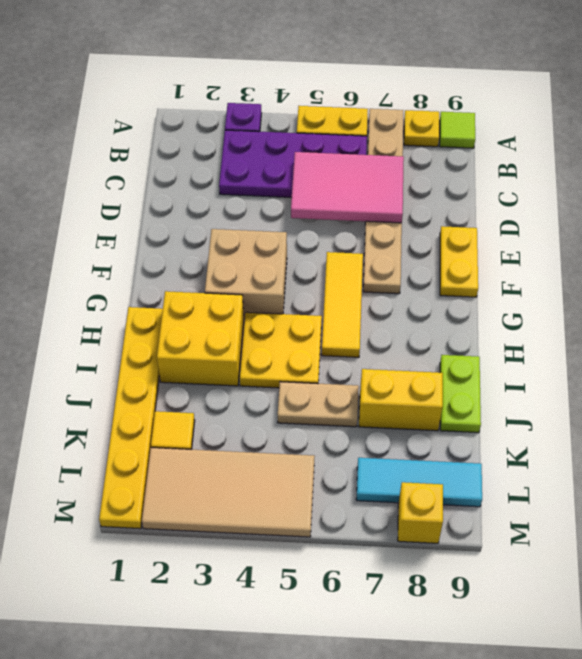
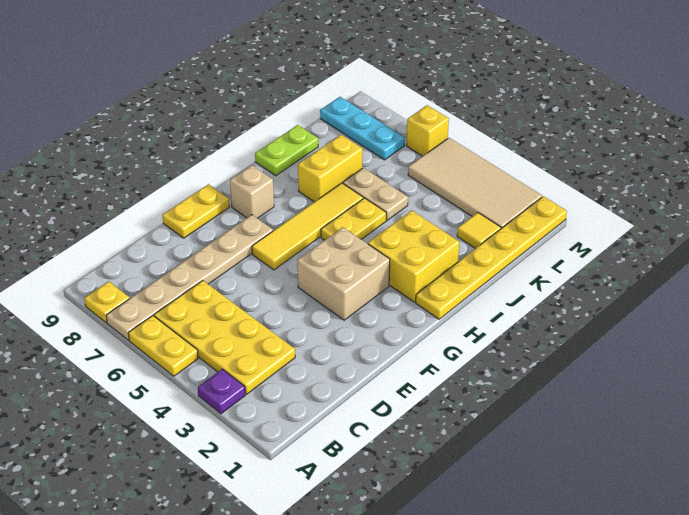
lime 1x1 tile [440,112,475,148] -> none
purple 2x4 plate [219,130,367,197] -> yellow 2x4 plate [154,280,295,394]
pink 2x3 tile [291,152,404,223] -> none
yellow 1x3 tile [322,252,363,357] -> yellow 1x4 tile [252,183,363,270]
none -> tan 1x1 brick [230,165,274,218]
yellow 2x2 plate [240,312,322,388] -> yellow 1x2 plate [321,198,386,240]
yellow 1x2 brick [359,369,443,431] -> yellow 1x2 brick turned to [298,135,363,202]
cyan 1x3 tile [356,458,482,507] -> cyan 1x3 plate [320,97,405,160]
yellow 1x1 brick [398,482,443,543] -> yellow 1x1 brick moved to [406,105,449,156]

